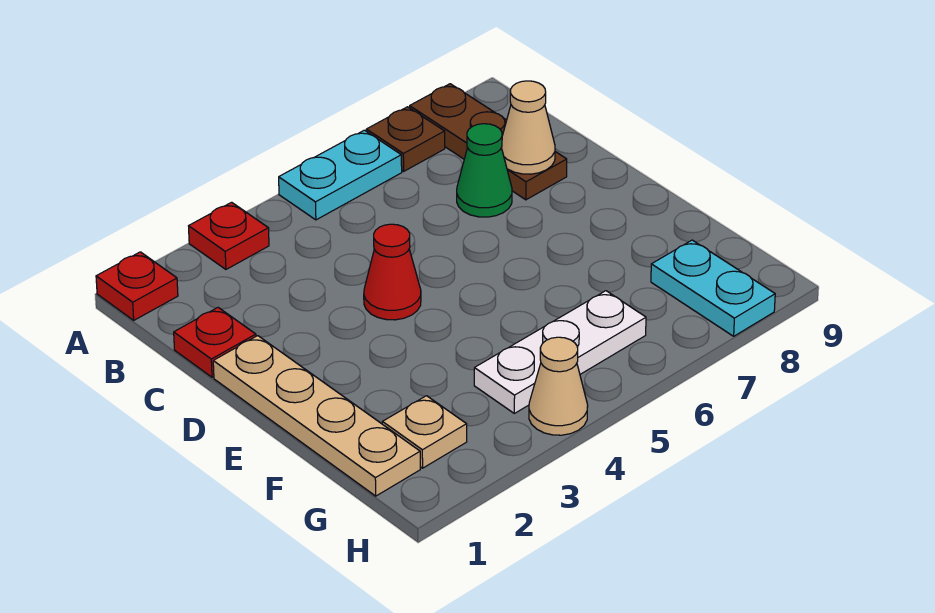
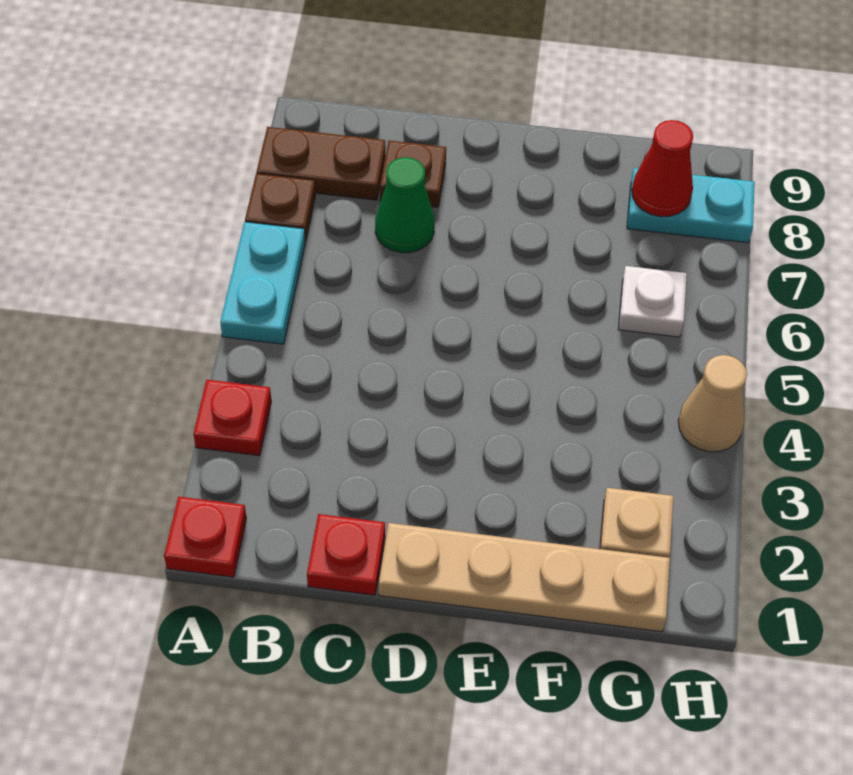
tan 1x1 cone [501,81,555,174] -> none
red 1x1 cone [364,224,421,320] -> red 1x1 cone moved to [632,120,693,217]
white 1x3 plate [474,291,646,413] -> white 1x1 plate [618,266,687,337]

